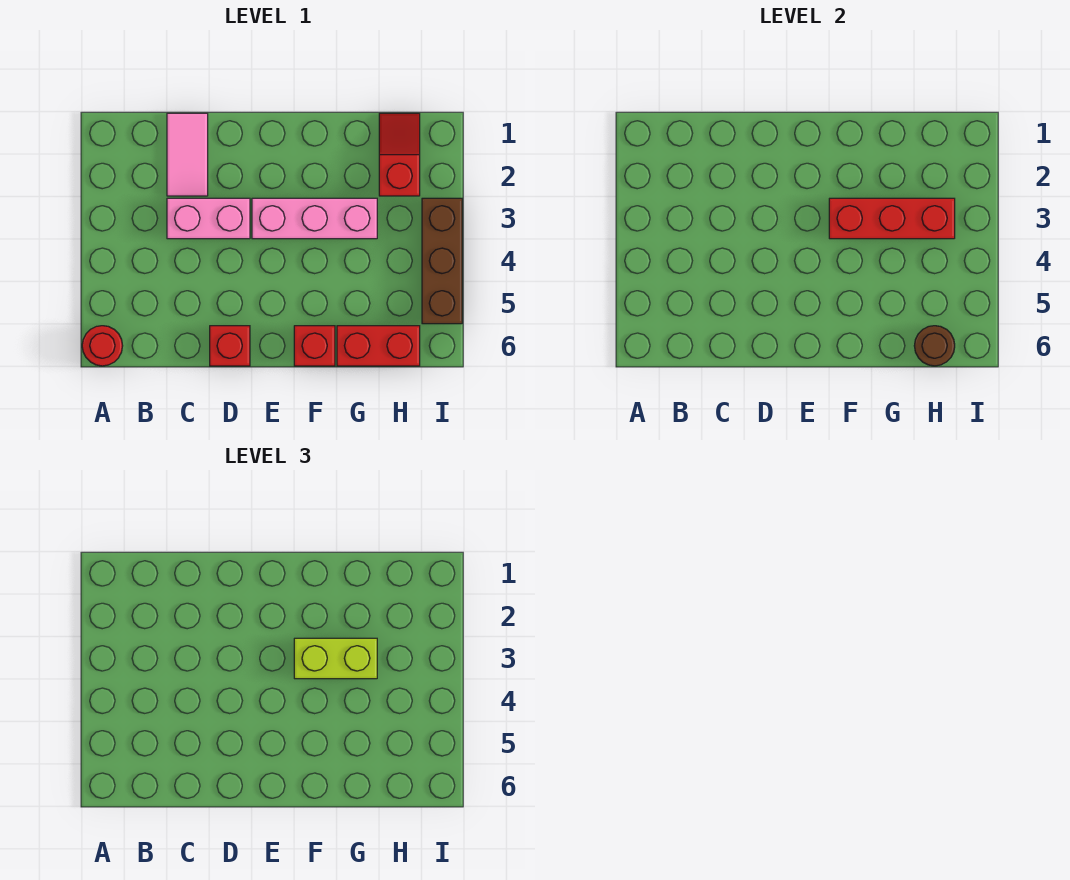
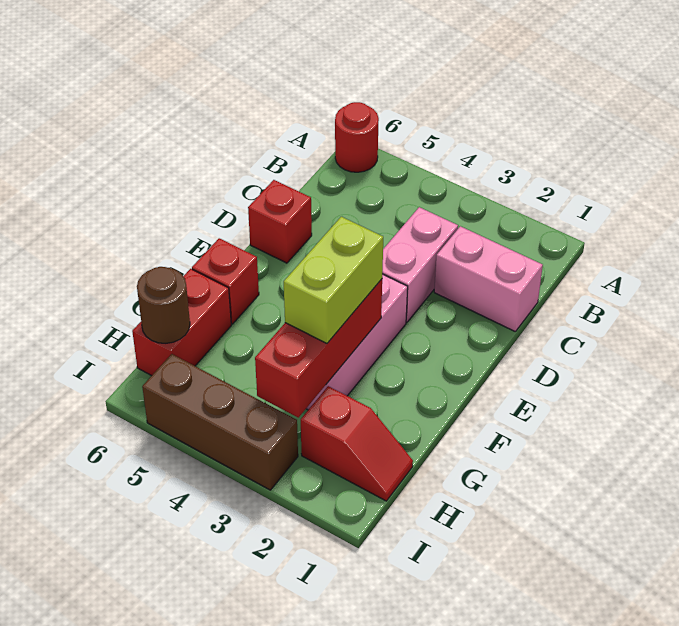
pink 1x2 tile [167,113,208,196] -> pink 1x2 brick [434,226,543,331]

